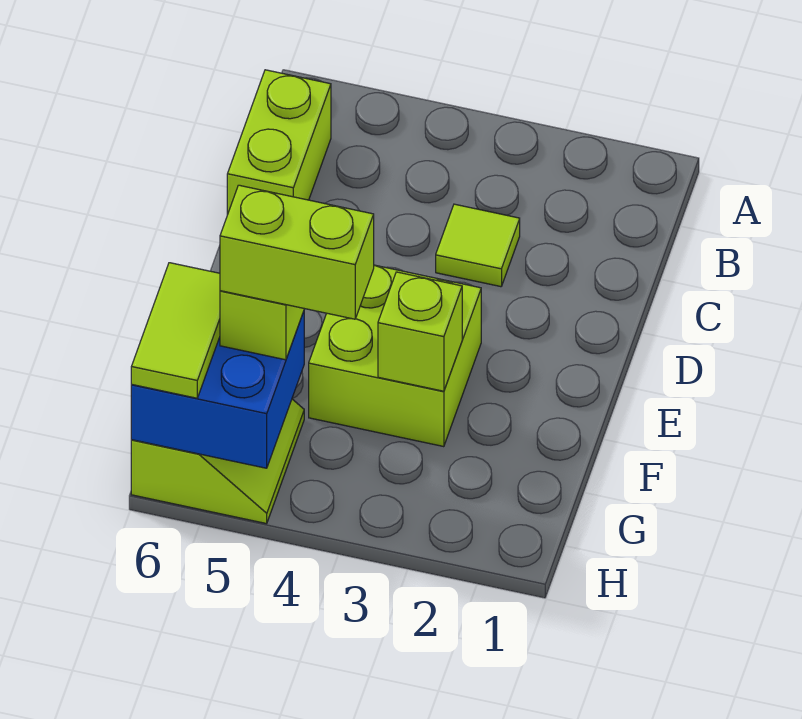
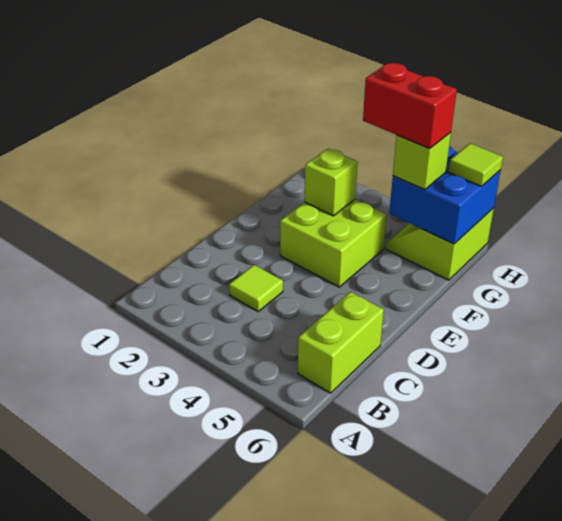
lime 1x2 brick [220,185,374,319] -> red 1x2 brick [363,63,457,149]
lime 1x2 tile [131,263,220,398] -> lime 1x1 tile [448,143,503,186]

